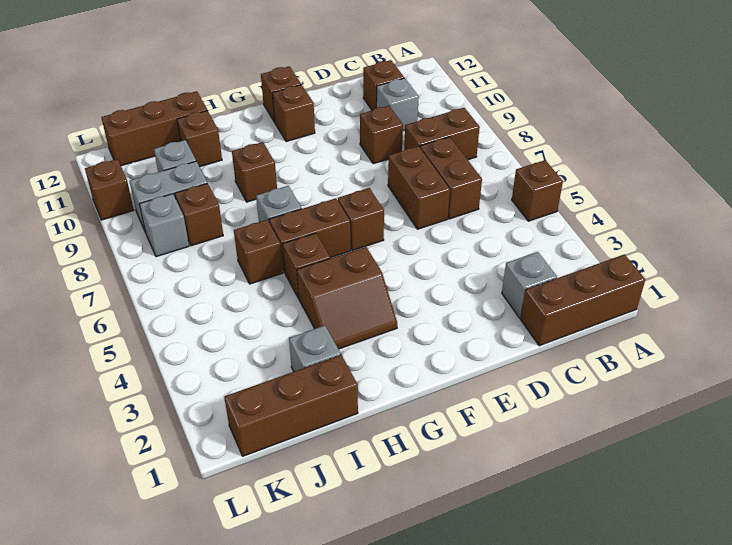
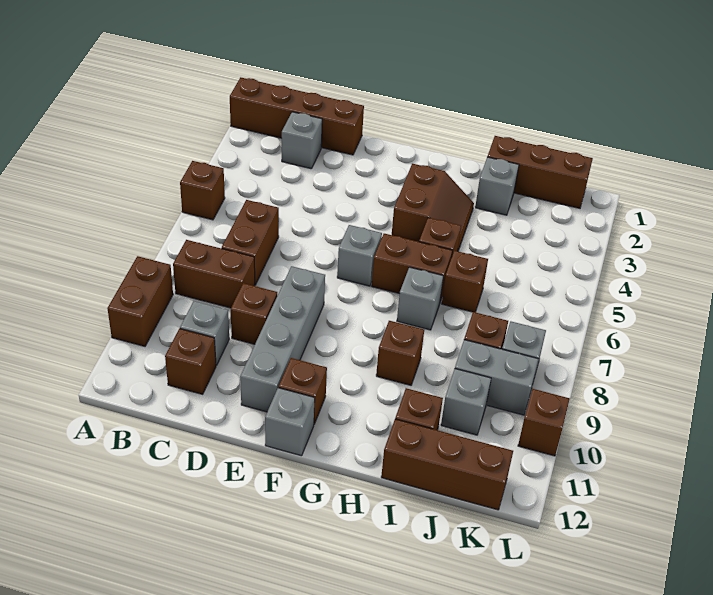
brown 1x3 brick [521,255,645,346] -> brown 1x4 brick [230,77,364,155]
brown 1x2 brick [388,146,450,229] -> brown 1x2 brick moved to [107,256,173,346]
none -> grey 1x4 brick [240,266,325,412]
brown 1x1 brick [338,188,384,251] -> grey 1x1 brick [337,225,382,286]
brown 1x1 brick [261,66,301,122] -> grey 1x1 brick [265,388,315,456]
brown 2x2 slope [297,247,397,349] -> brown 2x2 slope turned to [392,164,474,251]

